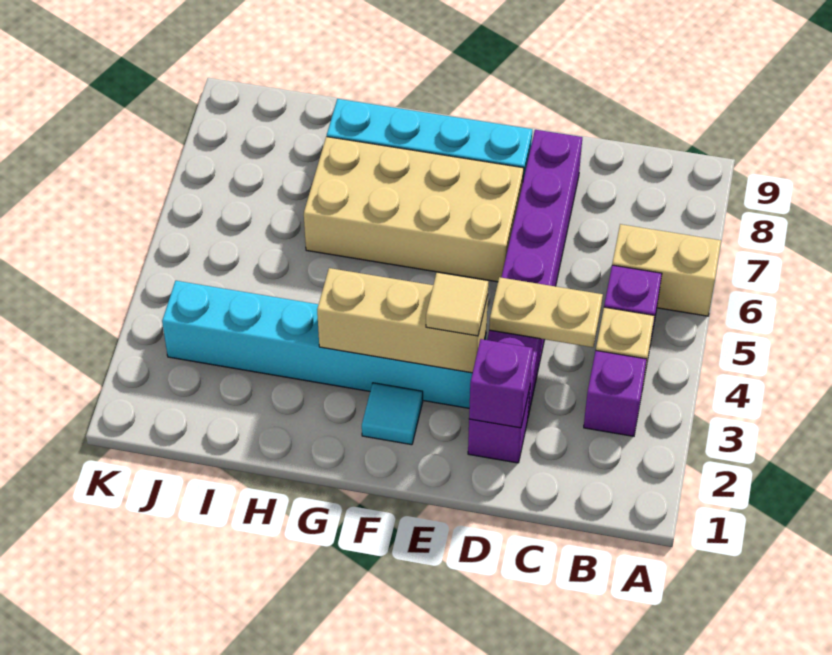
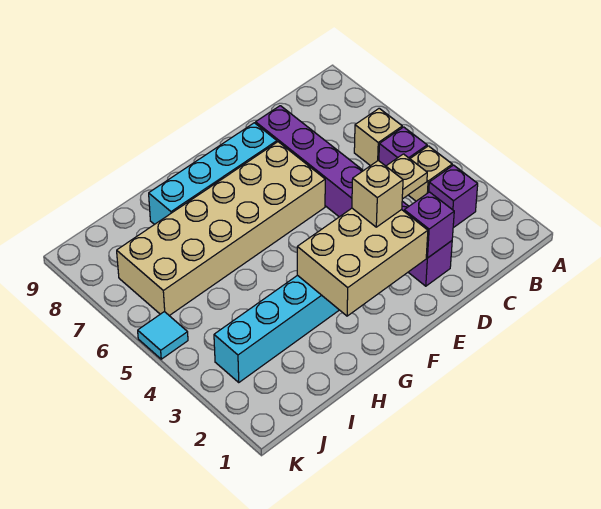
tan 1x2 brick [612,224,721,316] -> tan 1x1 brick [354,108,402,166]
tan 1x3 brick [317,268,488,373] -> tan 2x3 brick [297,208,428,316]
tan 1x1 tile [426,273,488,336] -> tan 1x1 brick [352,160,403,227]
tan 2x4 brick [304,137,524,282] -> tan 2x6 brick [117,142,325,316]
cyan 1x1 tile [362,383,423,445] -> cyan 1x1 tile moved to [138,312,188,359]

